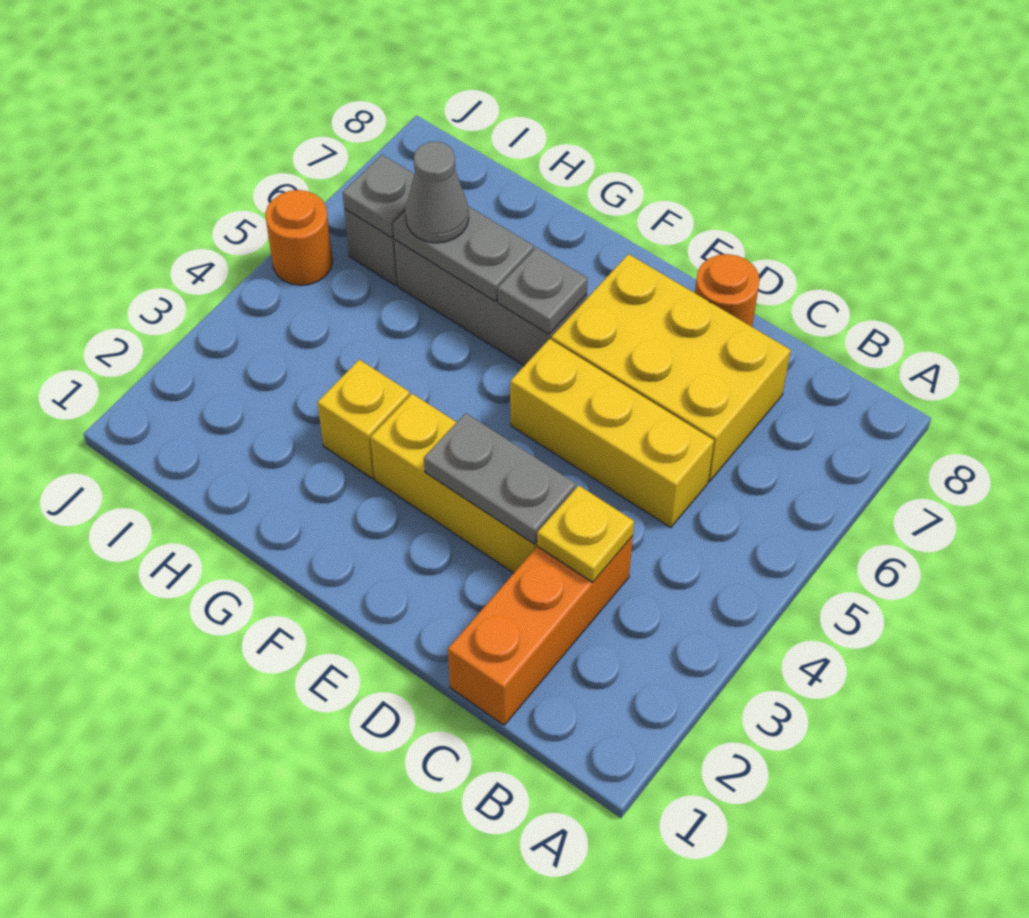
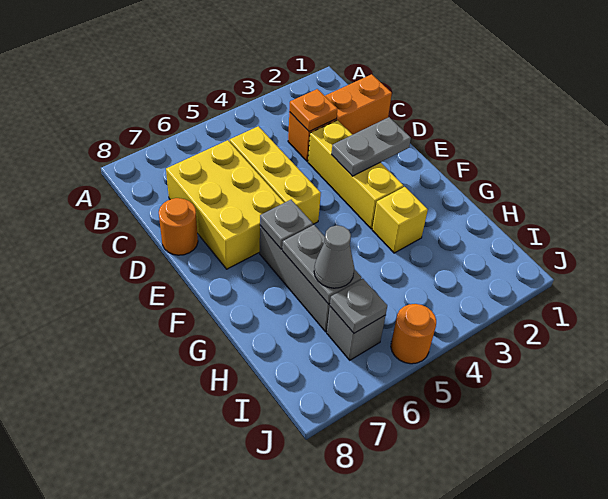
yellow 1x1 plate [537,485,634,582] -> orange 1x1 plate [289,89,338,132]
grey 1x2 plate [424,413,576,544] -> grey 1x2 plate turned to [331,117,411,176]

